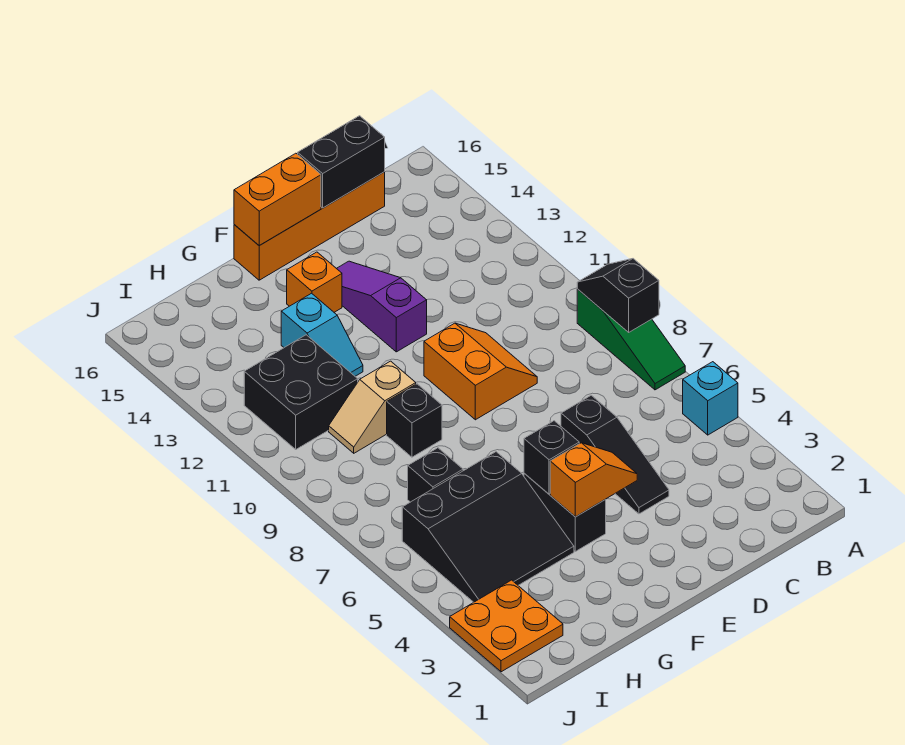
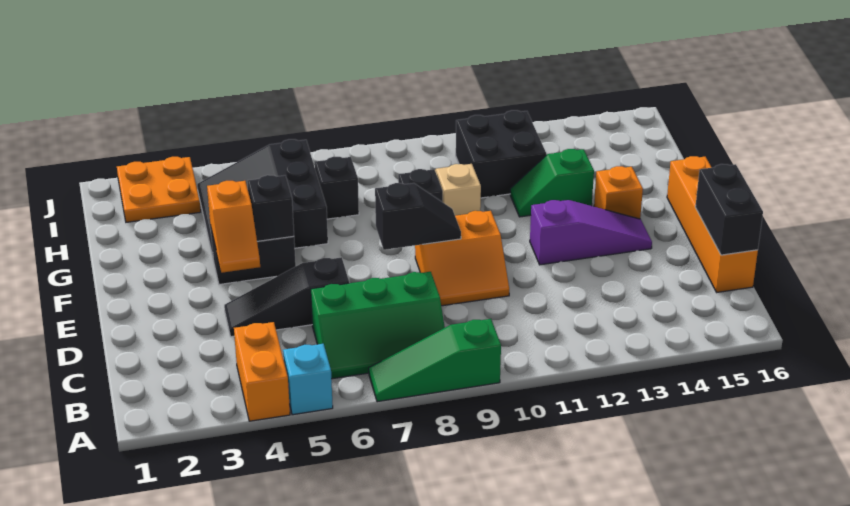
black 1x2 slope [577,259,659,332] -> black 1x2 slope moved to [375,183,461,250]
none -> green 2x3 slope [311,272,445,379]
orange 1x2 brick [234,153,321,246] -> orange 1x2 brick moved to [234,322,290,421]
cyan 1x2 slope [281,293,363,376] -> green 1x2 slope [510,149,594,217]

